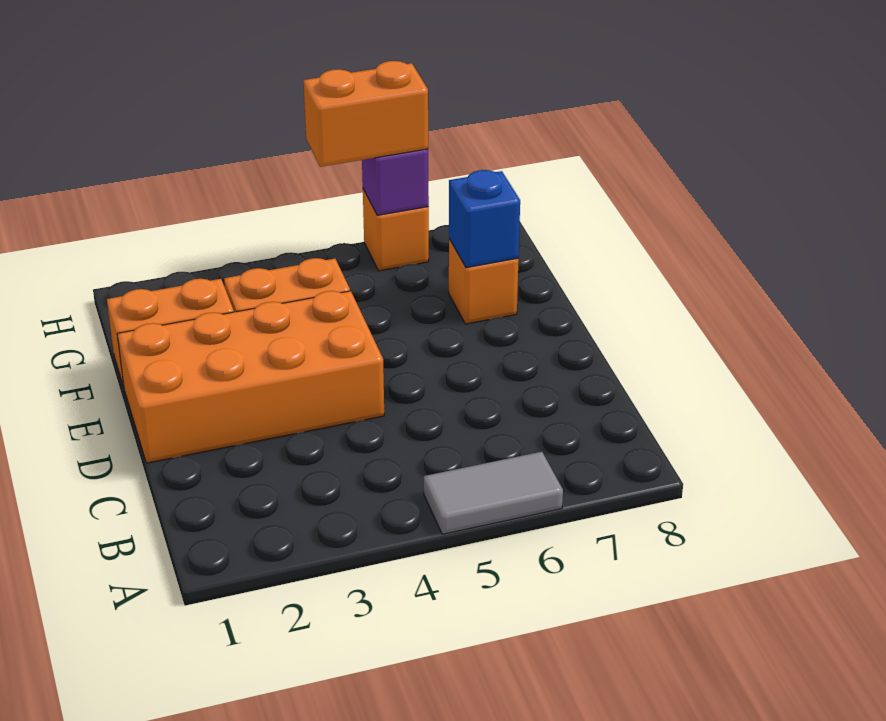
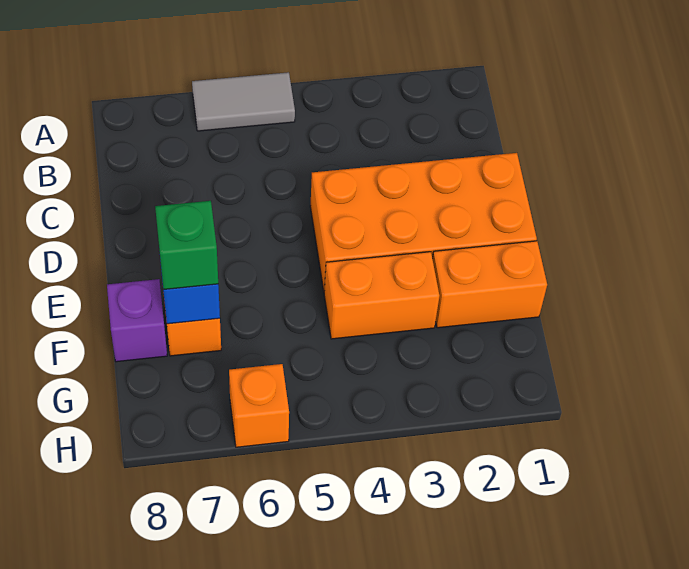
none -> green 1x1 brick [155,201,218,289]
orange 1x2 brick [303,61,428,167] -> none
purple 1x1 brick [362,149,429,215] -> purple 1x1 brick moved to [107,279,167,362]

